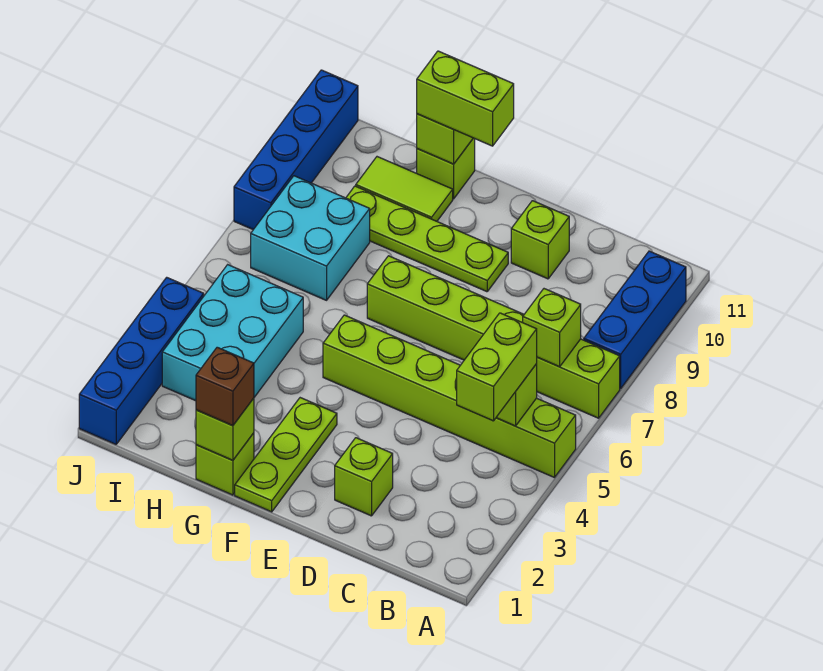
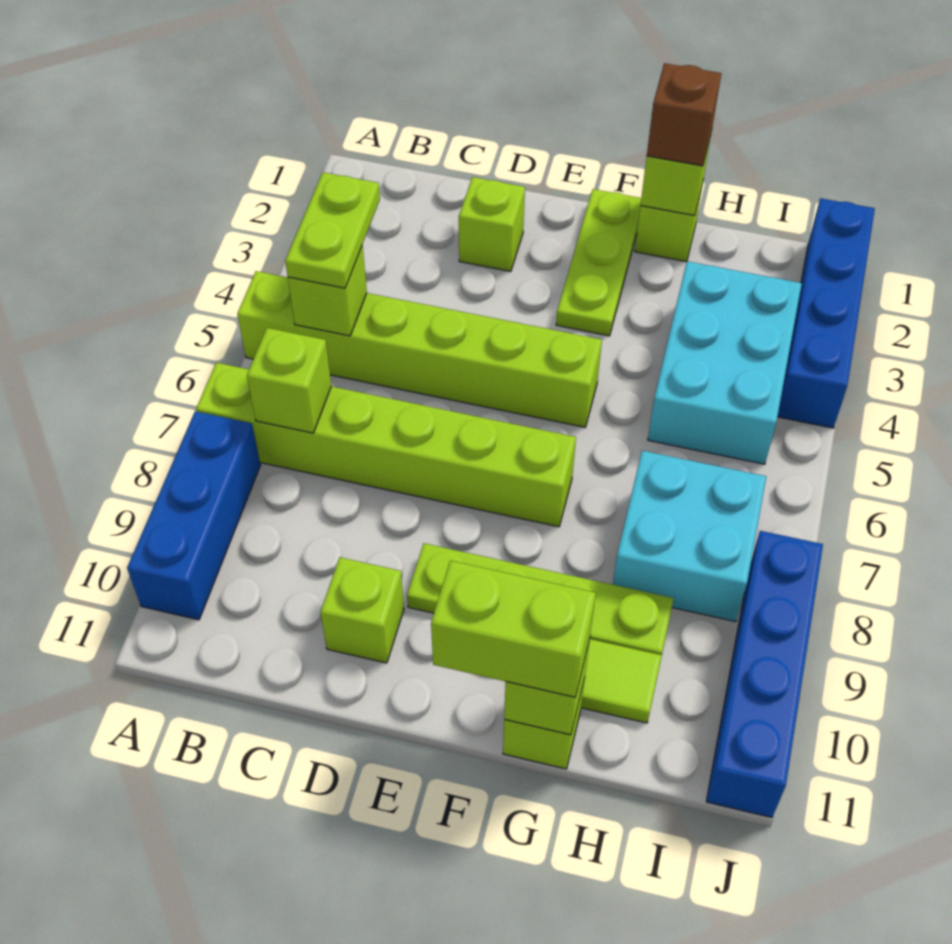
lime 1x2 brick [457,313,537,421] -> lime 1x2 plate [285,172,380,288]

